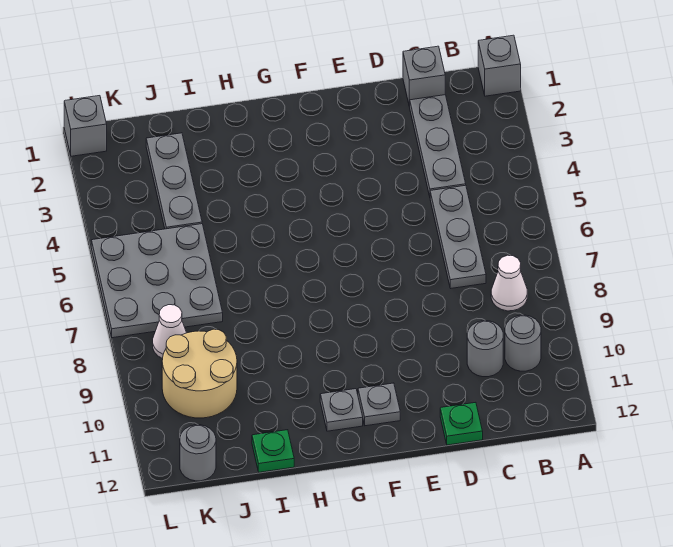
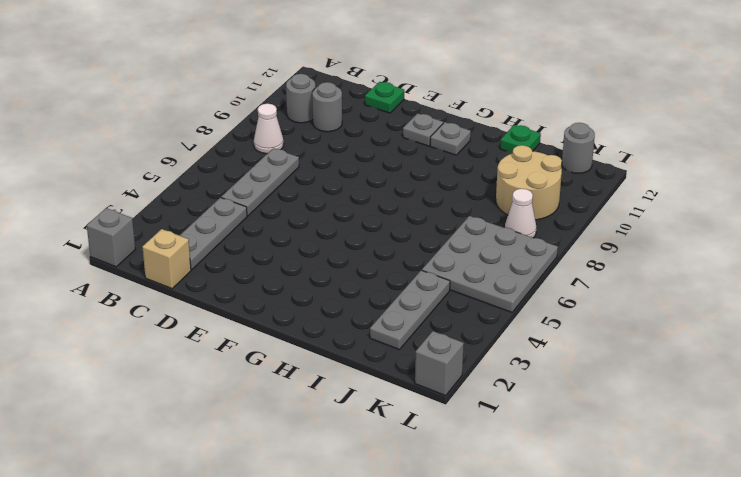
grey 1x1 brick [403,46,445,107] -> tan 1x1 brick [142,229,191,289]

